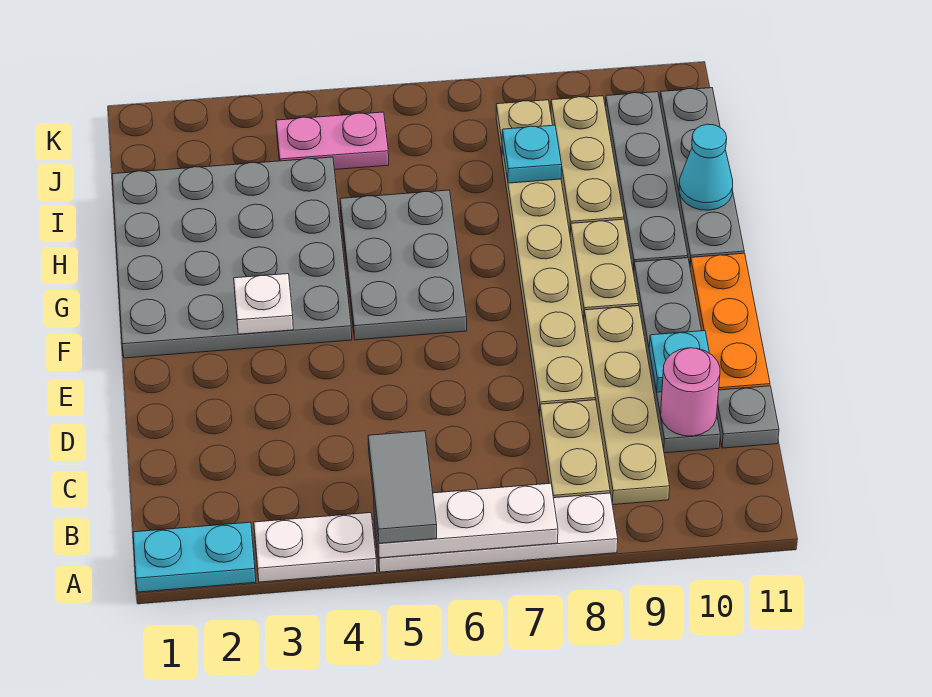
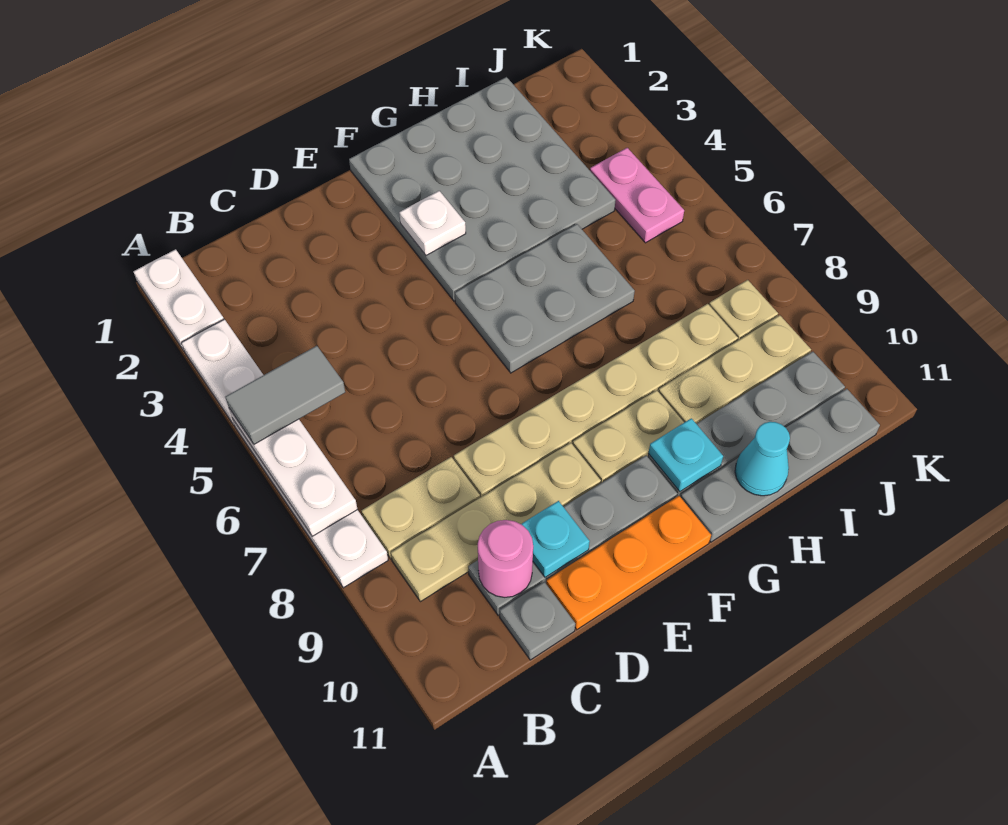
cyan 1x2 plate [133,522,256,592] -> white 1x2 plate [133,249,224,351]
cyan 1x1 plate [502,125,562,183] -> cyan 1x1 plate moved to [648,418,723,492]

